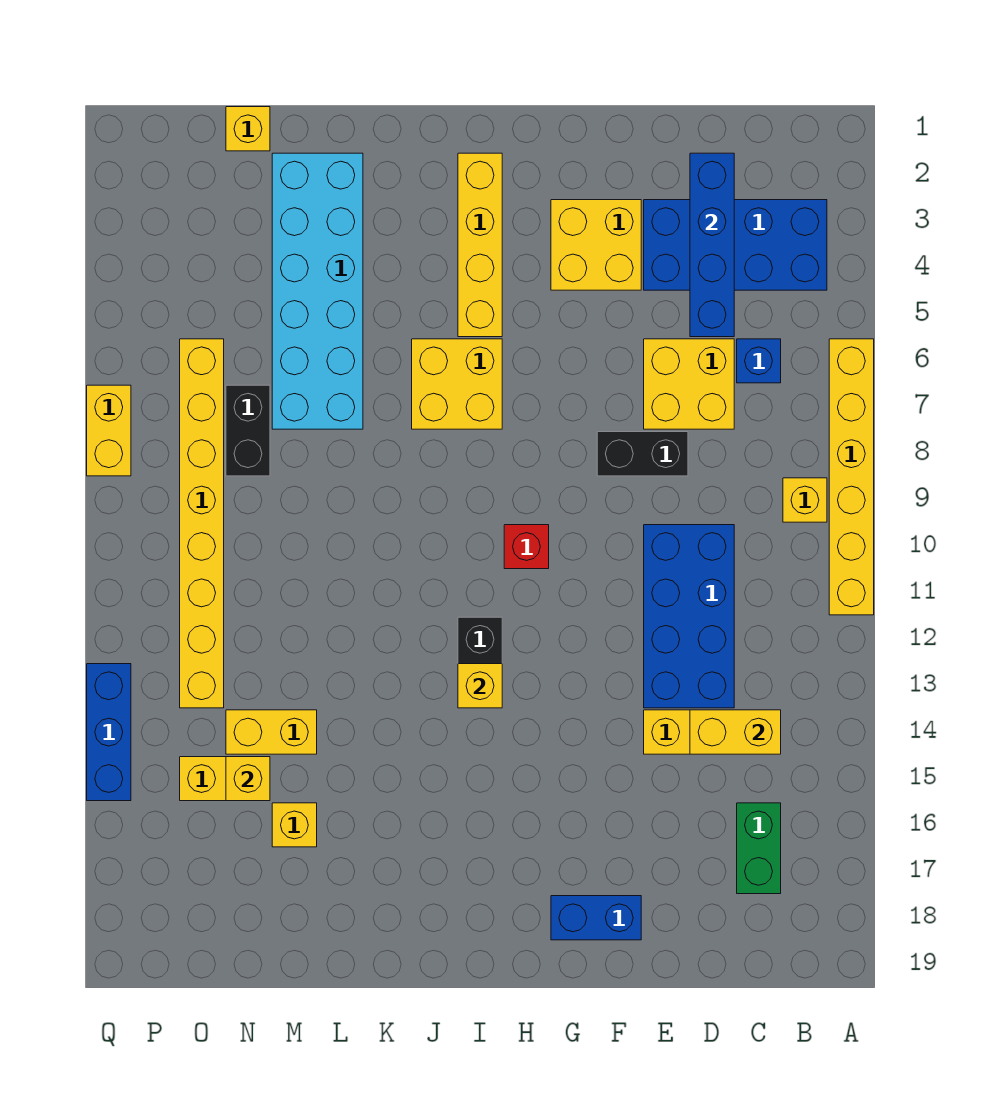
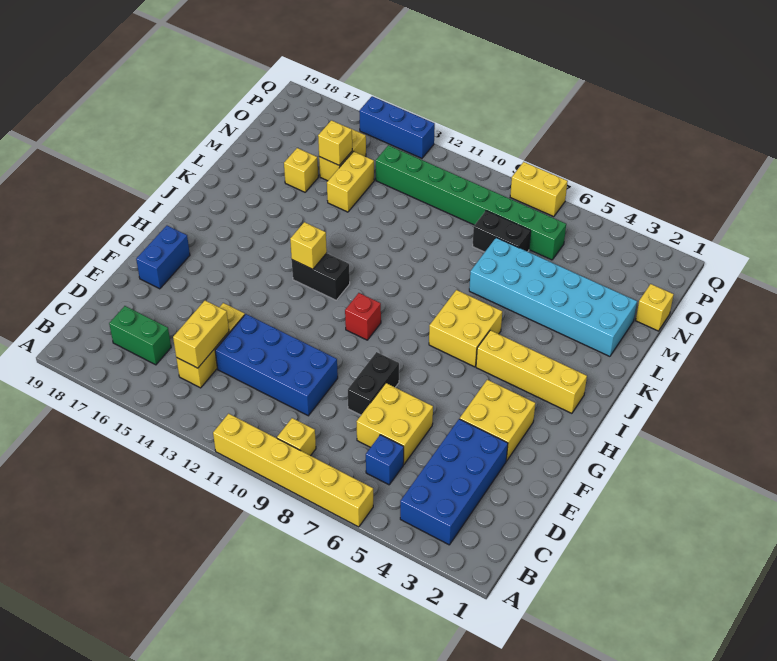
blue 1x4 brick [690,153,734,337] -> none
yellow 1x8 brick [180,339,224,708] -> green 1x8 brick [376,145,566,260]

